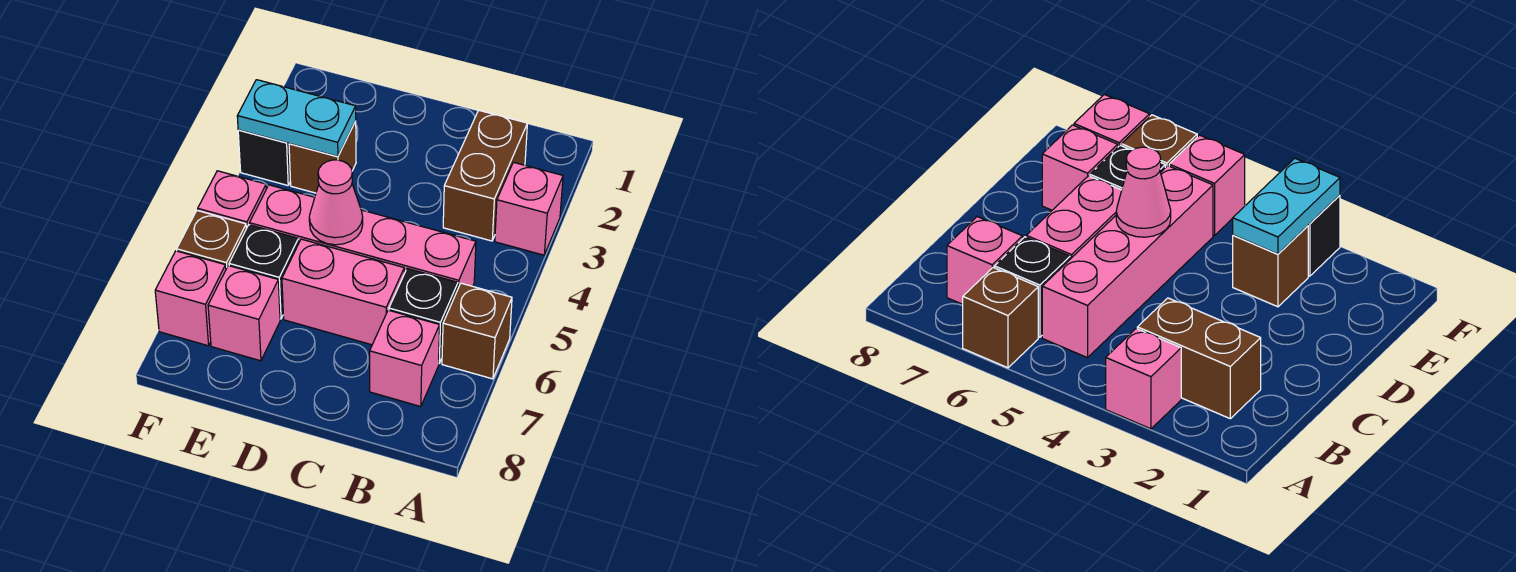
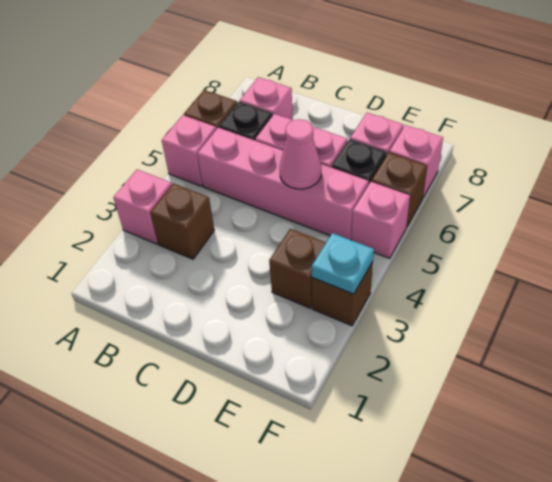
none -> pink 1x1 brick [162,115,216,186]
brown 1x2 brick [443,110,527,241] -> brown 1x1 brick [150,183,214,259]
cyan 1x2 plate [237,80,356,156] -> cyan 1x1 plate [312,233,374,294]
black 1x1 brick [238,130,290,185] -> brown 1x1 brick [312,262,373,326]

